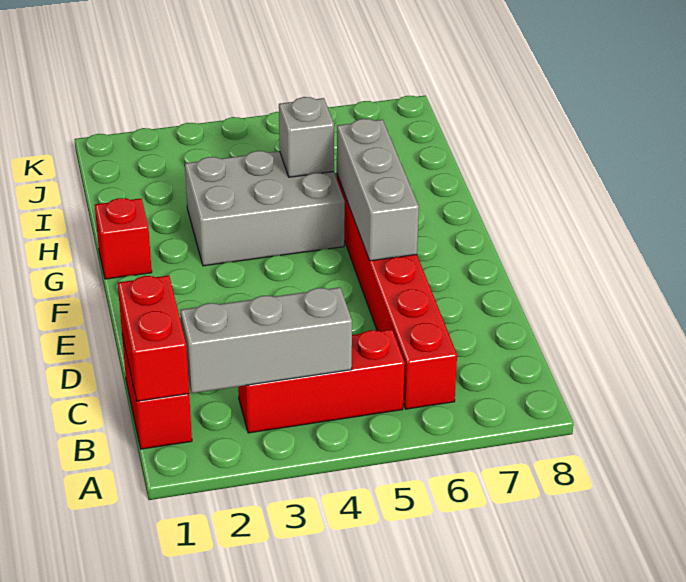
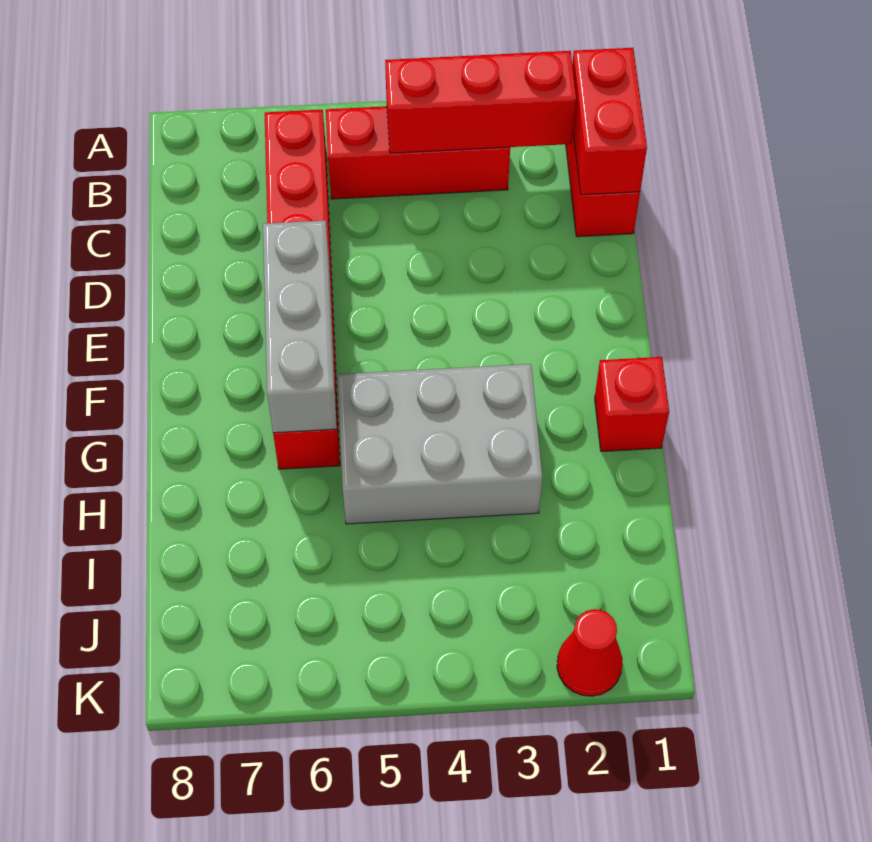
grey 1x3 brick [180,287,352,393] -> red 1x3 brick [385,51,576,153]
grey 1x1 brick [279,97,334,177] -> none
none -> red 1x1 cone [557,609,623,696]

